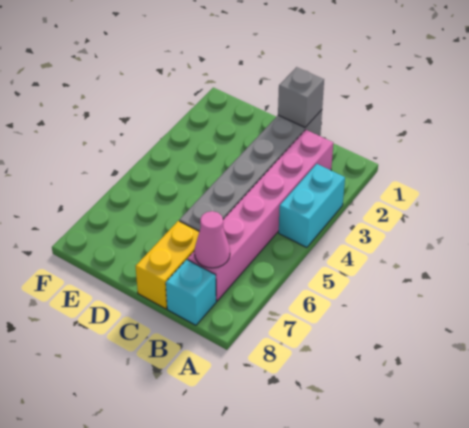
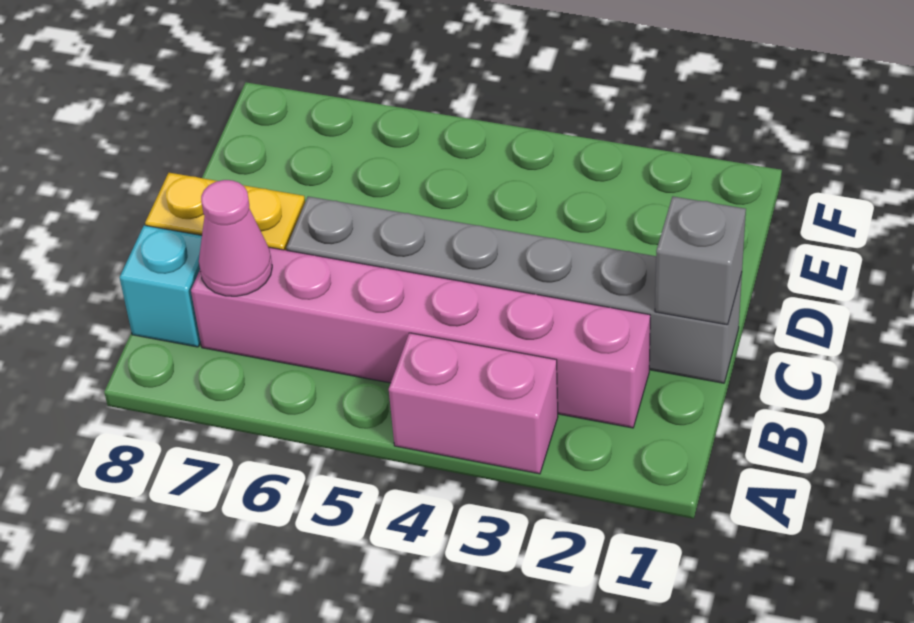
cyan 1x2 brick [279,164,345,248] -> pink 1x2 brick [389,333,558,474]

